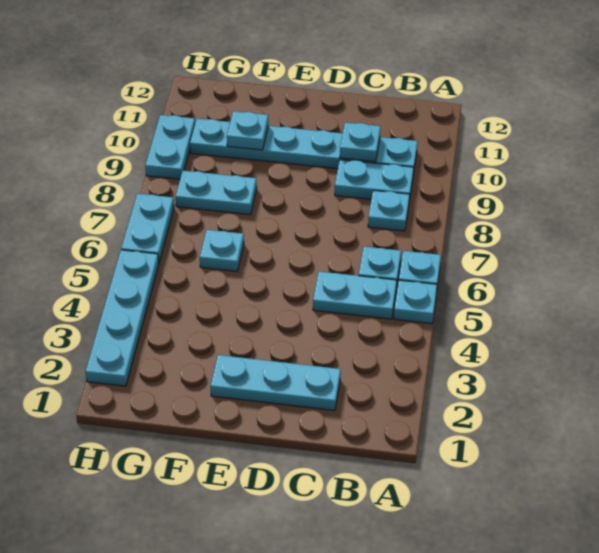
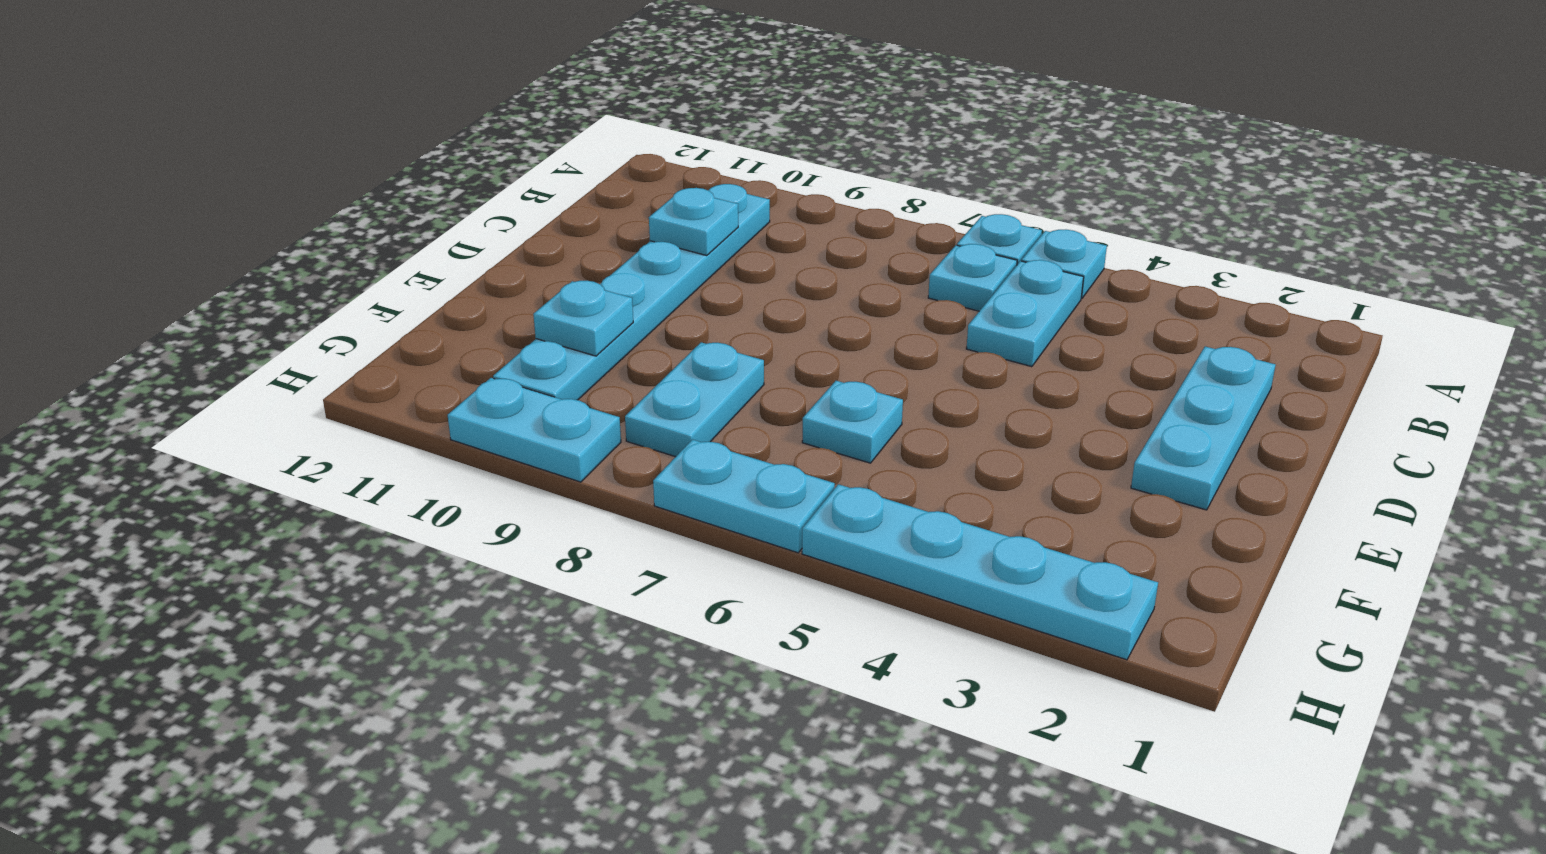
cyan 1x1 plate [368,190,410,231] -> none
cyan 1x2 plate [335,160,414,200] -> none

